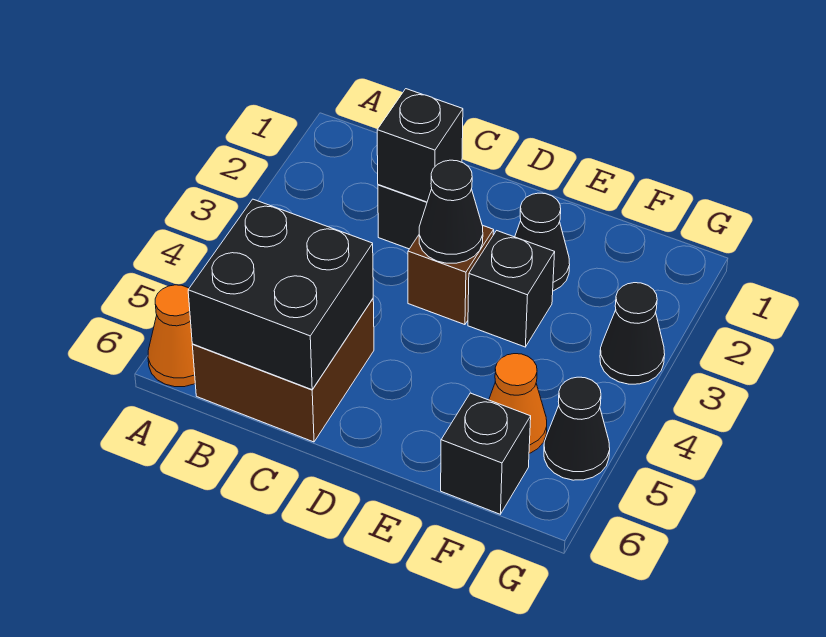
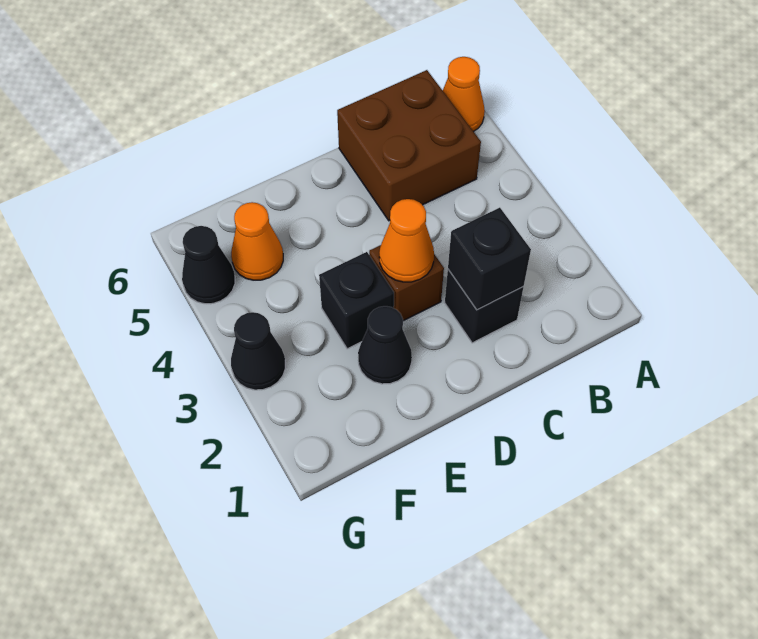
black 2x2 brick [188,199,373,390] -> none
black 1x1 cone [419,160,483,263] -> orange 1x1 cone [379,199,434,282]
black 1x1 brick [441,393,531,514] -> none

